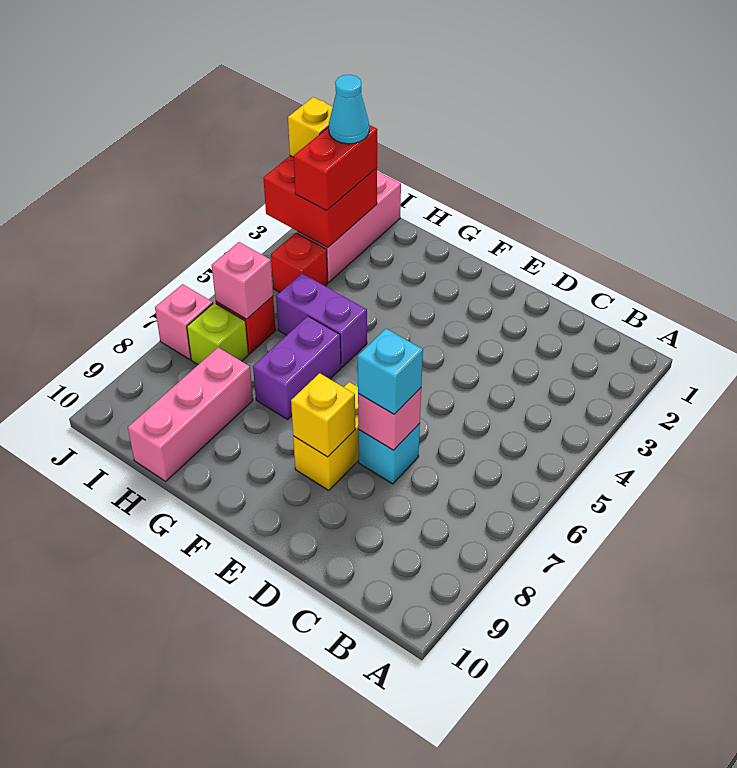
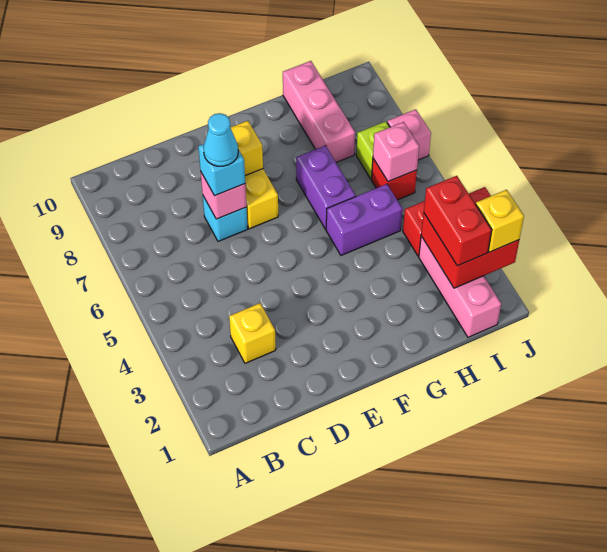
none -> yellow 1x1 brick [229,303,276,363]
cyan 1x1 cone [329,75,369,144] -> cyan 1x1 cone moved to [204,113,238,166]

